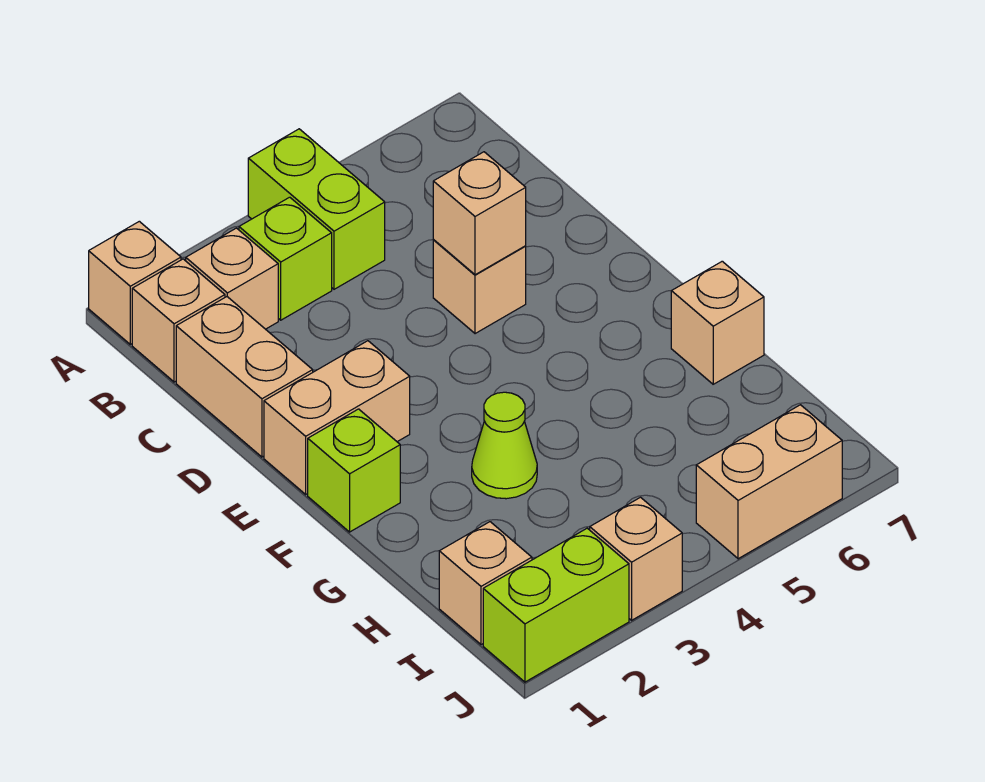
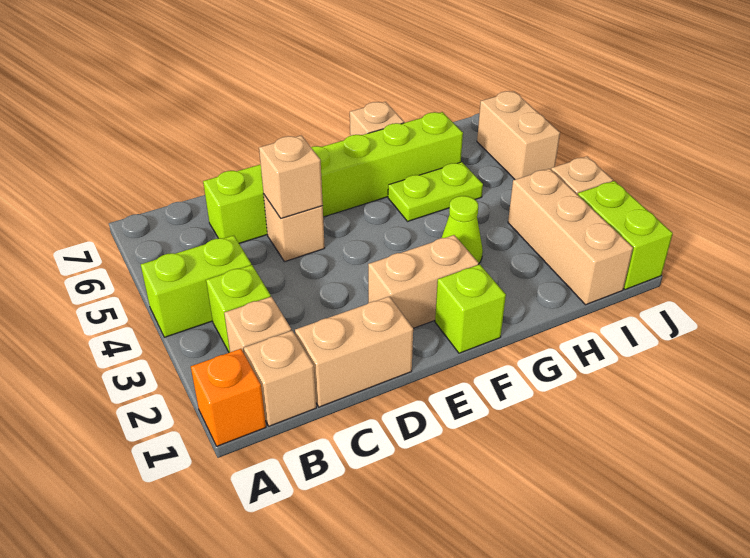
tan 1x1 brick [89,221,181,344] -> orange 1x1 brick [191,349,266,446]
none -> lime 1x6 brick [203,112,463,243]
tan 1x2 brick [264,341,410,494] -> tan 1x2 brick turned to [368,235,479,328]
none -> lime 1x2 plate [388,162,483,222]
tan 1x1 brick [439,522,532,645] -> tan 1x3 brick [508,169,633,305]

